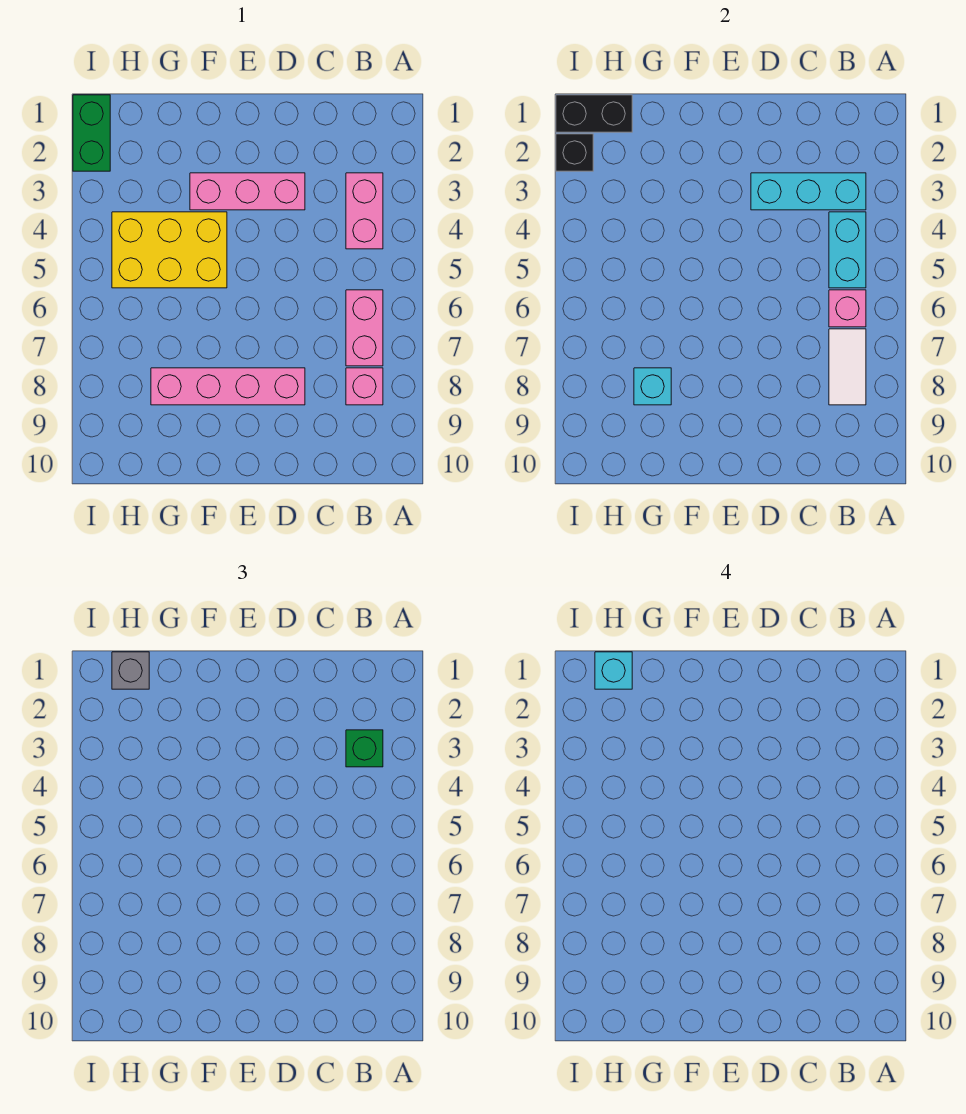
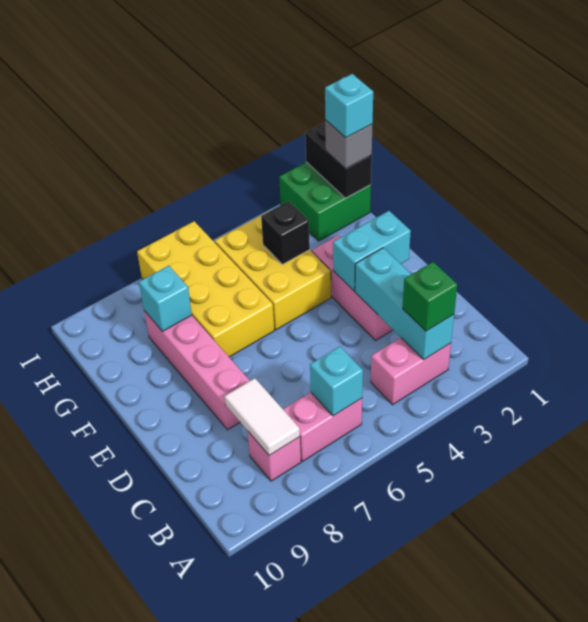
cyan 1x2 brick [829,212,866,288] -> cyan 1x2 brick moved to [333,211,411,291]
pink 1x1 brick [829,290,866,327] -> cyan 1x1 brick [310,347,363,416]
white 1x2 tile [829,329,866,405] -> white 1x2 tile turned to [224,378,300,456]
none -> yellow 2x4 brick [137,221,274,357]
green 1x2 brick [73,95,110,171] -> green 2x2 brick [279,162,371,241]
black 1x1 brick [556,134,593,171] -> black 1x1 brick moved to [261,201,310,264]

